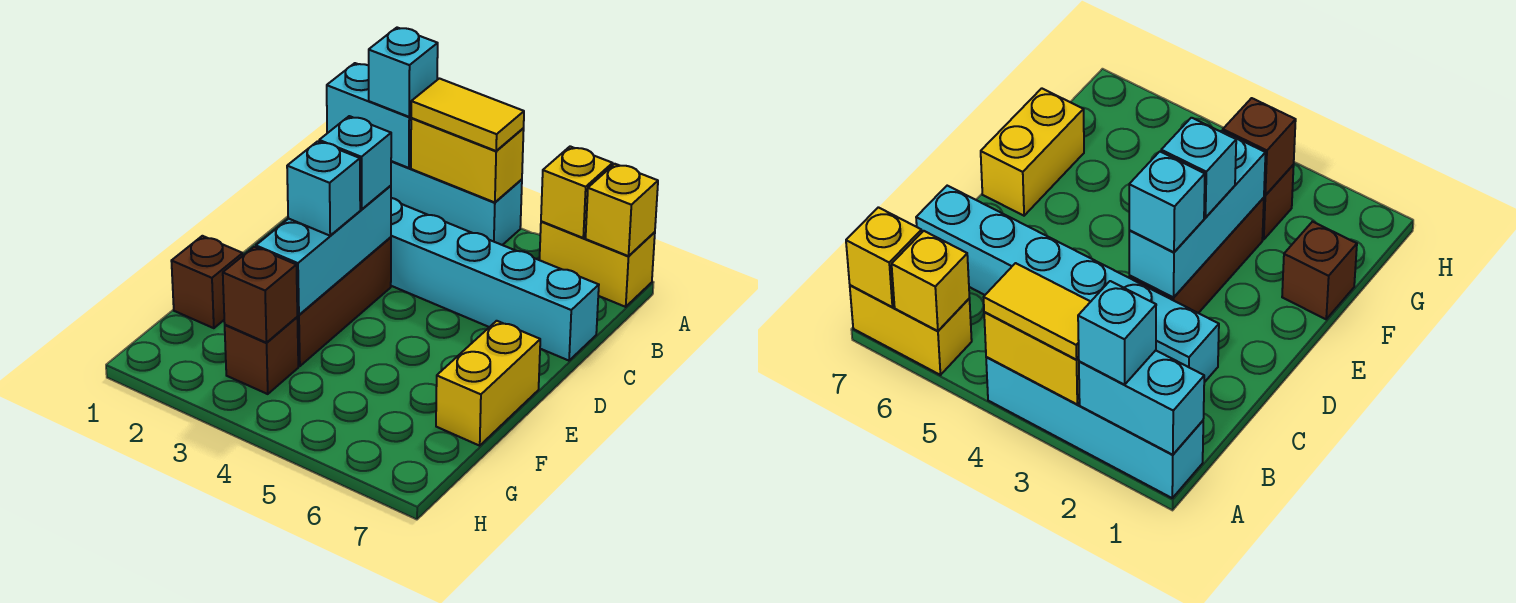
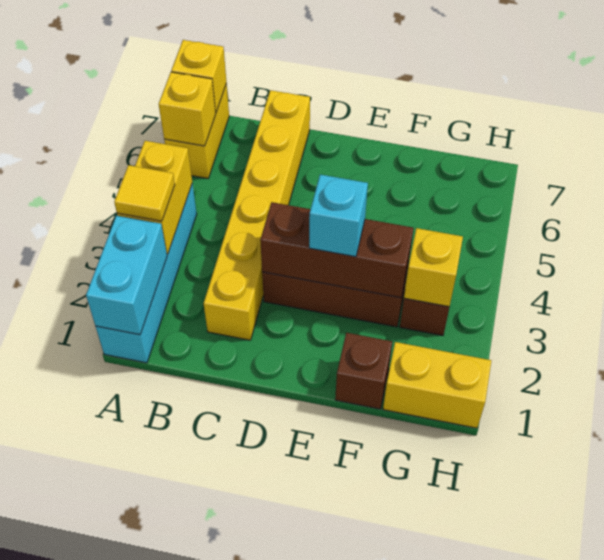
cyan 1x1 brick [369,28,438,117] -> none
yellow 1x2 tile [411,78,524,151] -> yellow 1x1 tile [114,165,175,221]
cyan 1x6 brick [391,198,599,361] -> yellow 1x6 brick [204,90,310,340]
cyan 1x3 brick [256,186,391,315] -> brown 1x3 brick [260,202,414,298]
cyan 1x1 brick [319,116,391,209] -> none
yellow 1x2 brick [436,321,540,446] -> yellow 1x2 brick moved to [383,342,491,428]
brown 1x1 brick [223,247,297,343] -> yellow 1x1 brick [404,228,463,307]

